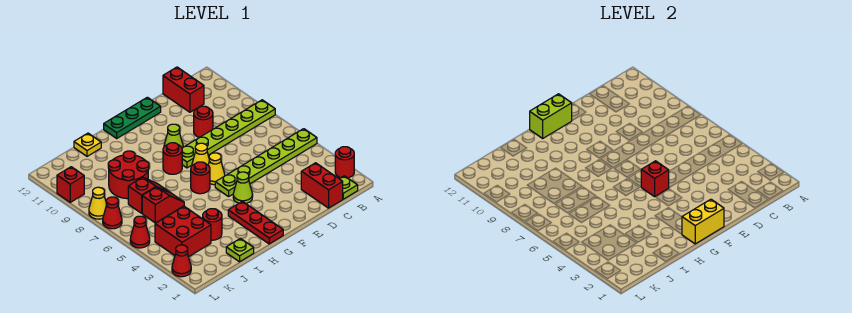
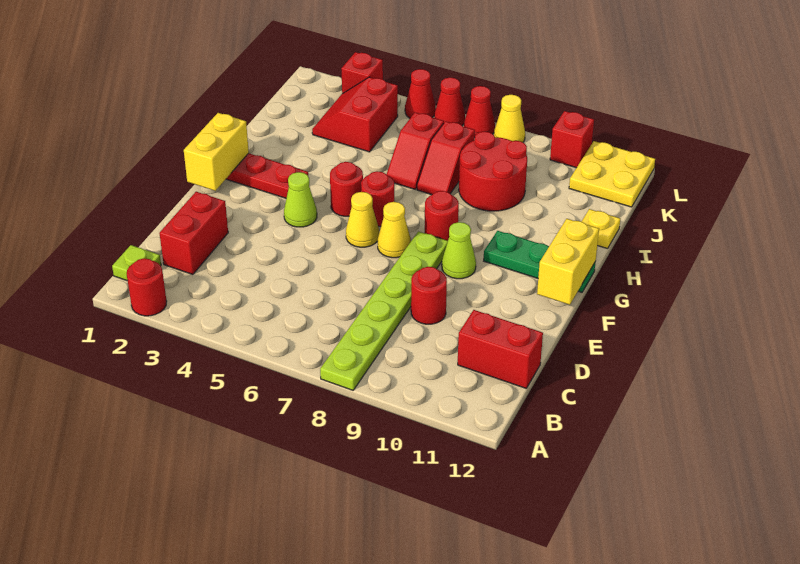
lime 1x6 plate [215,129,317,197] -> none
red 1x2 brick [301,163,343,208] -> red 1x2 brick turned to [159,192,228,274]
green 1x3 plate [104,97,161,138] -> green 1x3 plate turned to [484,231,595,292]
red 1x1 brick [641,161,669,197] -> red 1x1 brick moved to [341,52,383,94]
lime 1x2 brick [530,94,572,138] -> yellow 1x2 brick [537,219,599,305]
lime 1x1 plate [226,238,254,262] -> none
red 1x1 round brick [203,209,222,240] -> red 1x1 round brick moved to [330,162,363,216]
red 2x2 brick [155,206,211,257] -> red 2x2 slope [312,77,398,152]
none -> yellow 2x2 plate [569,141,655,207]
red 1x1 cone [172,245,191,277] -> red 1x1 cone moved to [434,77,465,125]

